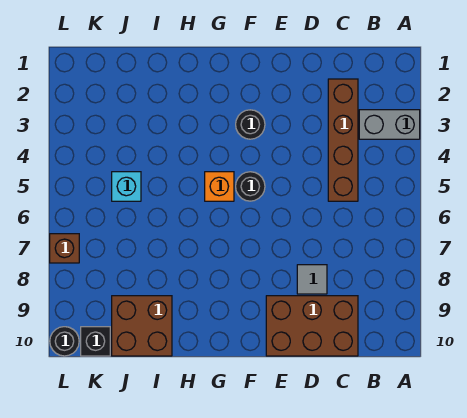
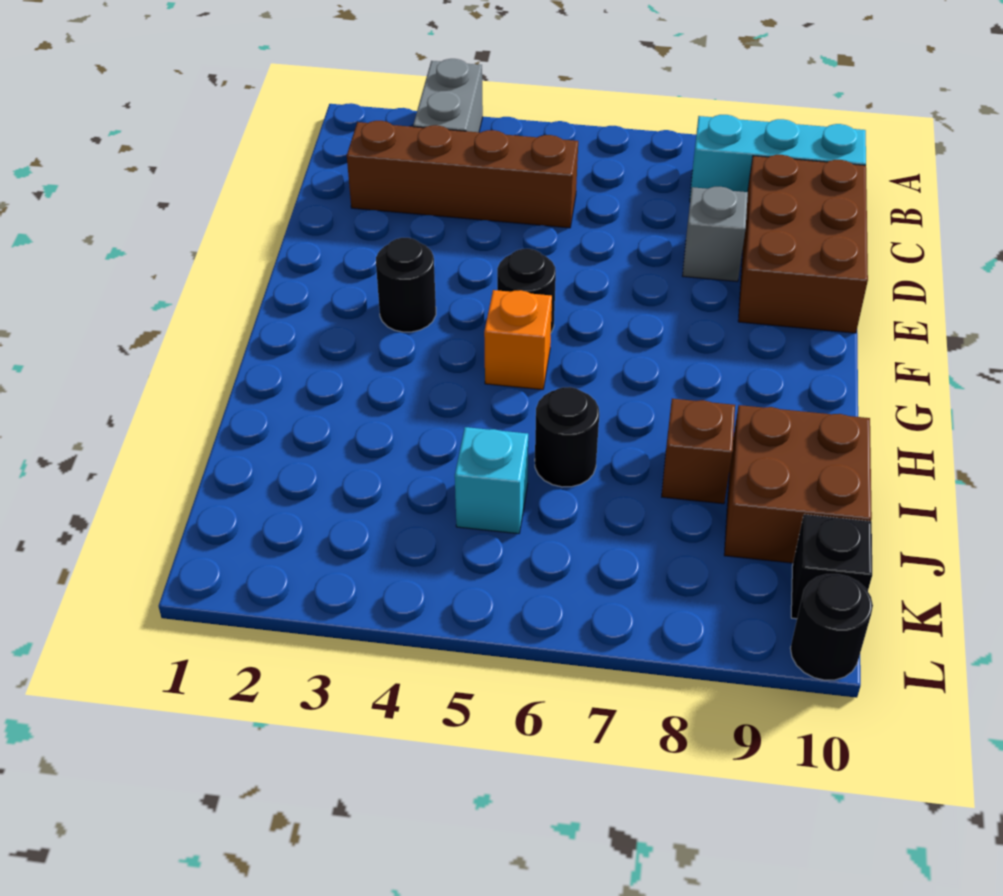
none -> cyan 1x3 brick [690,115,866,199]
grey 1x1 tile [297,265,327,294] -> grey 1x1 brick [683,187,748,282]
none -> black 1x1 round brick [535,387,599,487]
brown 1x1 brick [50,234,79,263] -> brown 1x1 brick moved to [662,399,735,504]

